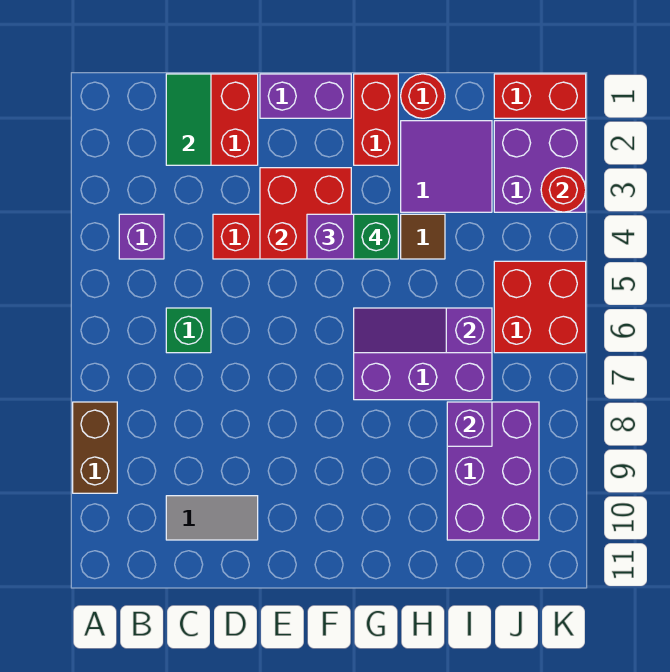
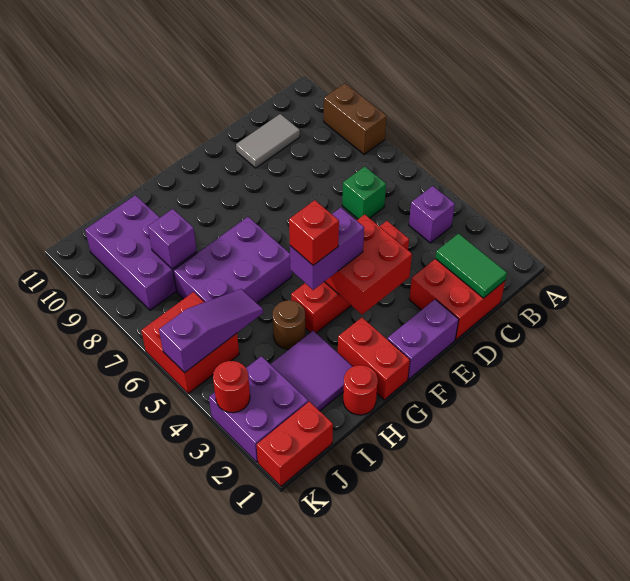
green 1x1 brick [354,214,398,259] -> red 1x1 brick [289,200,339,265]
purple 1x3 slope [354,308,492,353] -> purple 1x3 slope moved to [159,289,263,373]
brown 1x1 tile [401,214,445,259] -> brown 1x1 round brick [272,300,305,349]

